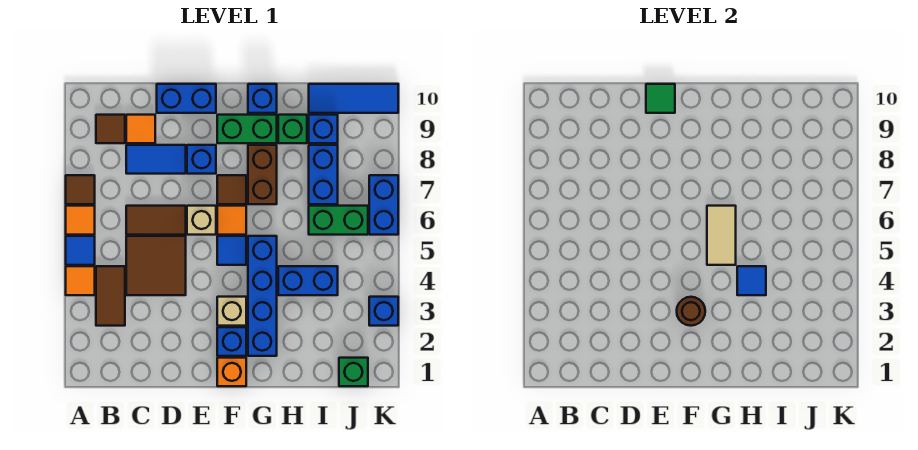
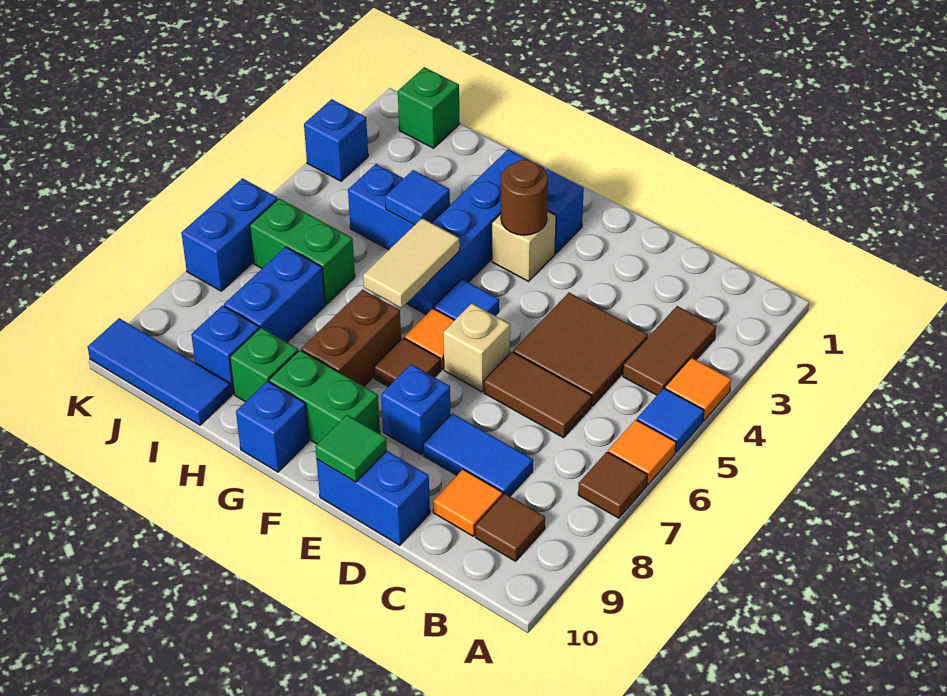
orange 1x1 brick [217,358,246,386] -> none

